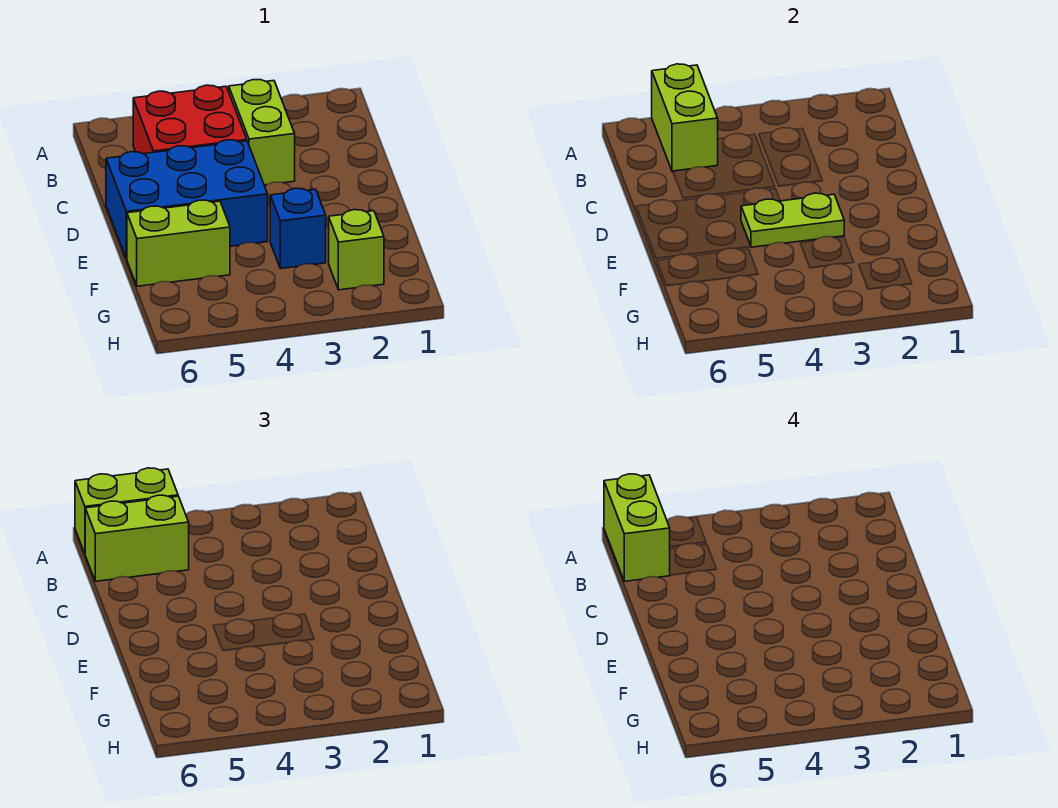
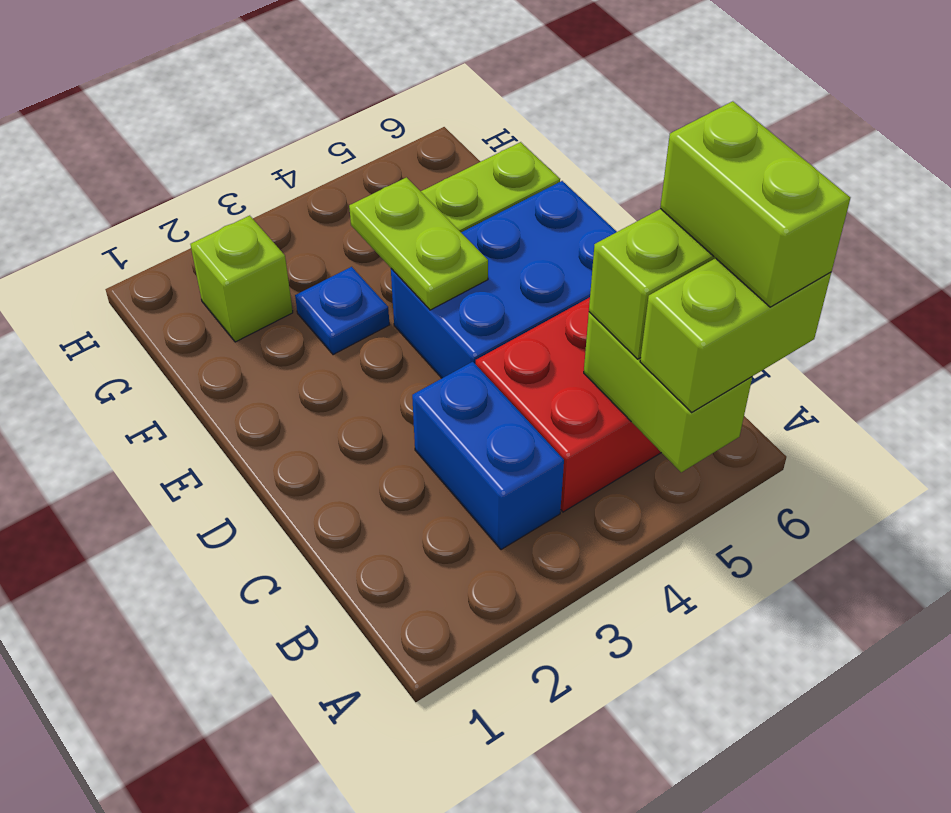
lime 1x2 brick [229,80,295,185] -> blue 1x2 brick [412,362,564,550]
lime 1x2 plate [741,193,844,247] -> lime 1x2 plate turned to [349,177,488,310]
blue 1x1 brick [270,188,326,269] -> blue 1x1 plate [295,267,389,355]

